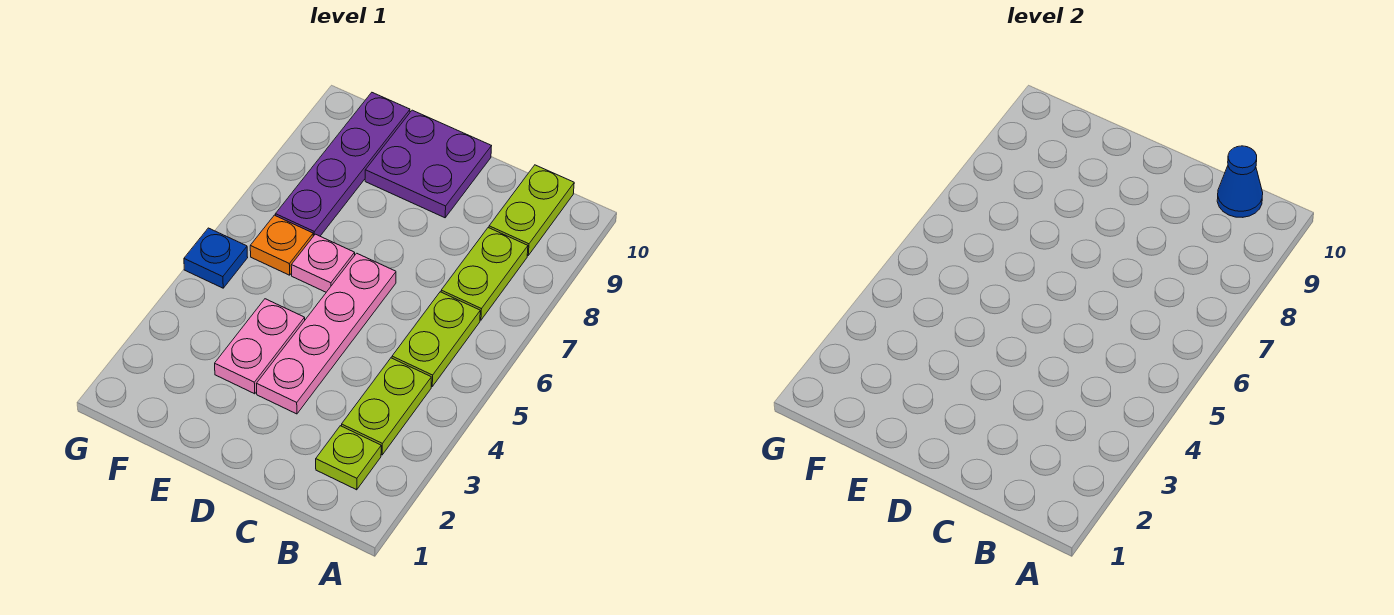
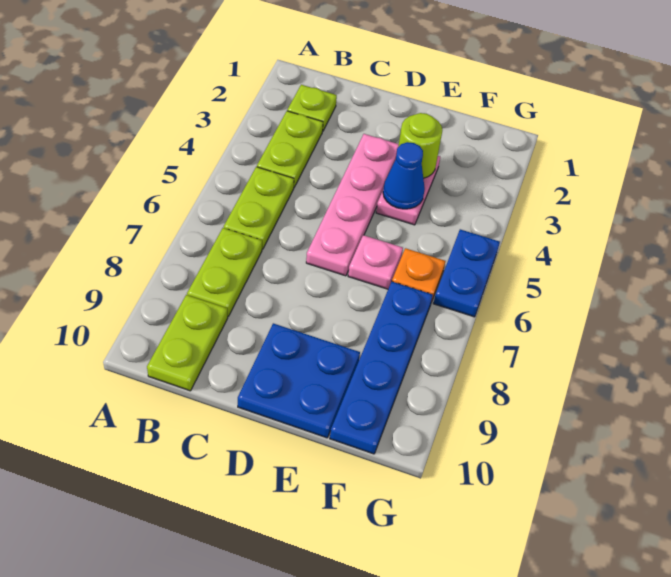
blue 1x1 cone [1217,146,1263,217] -> blue 1x1 cone moved to [383,142,425,209]
purple 2x2 plate [365,110,491,218] -> blue 2x2 plate [238,323,360,438]
none -> lime 1x1 round brick [398,113,442,178]
purple 1x4 plate [275,93,410,236] -> blue 1x4 plate [330,281,433,454]
blue 1x1 plate [184,228,248,288] -> blue 1x2 plate [433,229,500,317]

